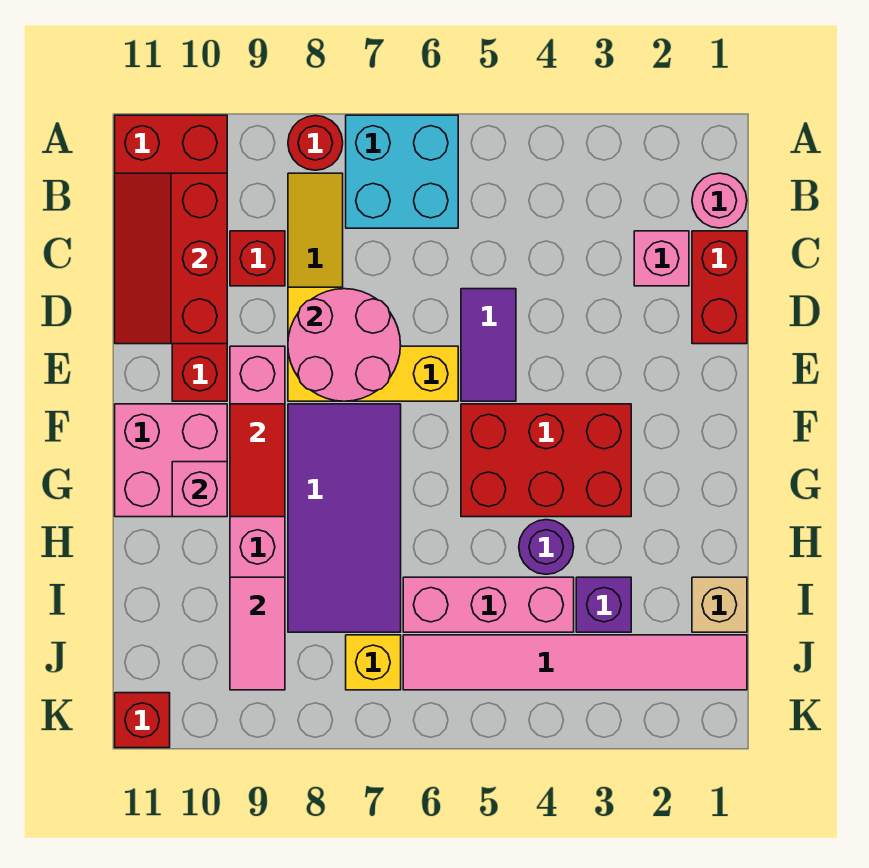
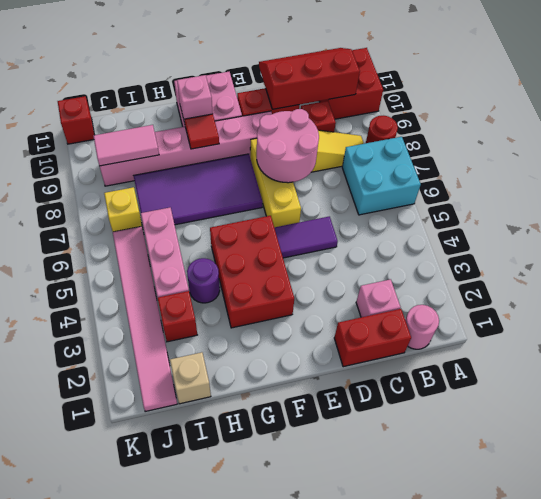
red 1x2 tile [230,404,285,517] -> red 1x1 tile [184,114,219,149]
purple 1x1 brick [576,577,631,632] -> red 1x1 brick [158,291,197,342]

